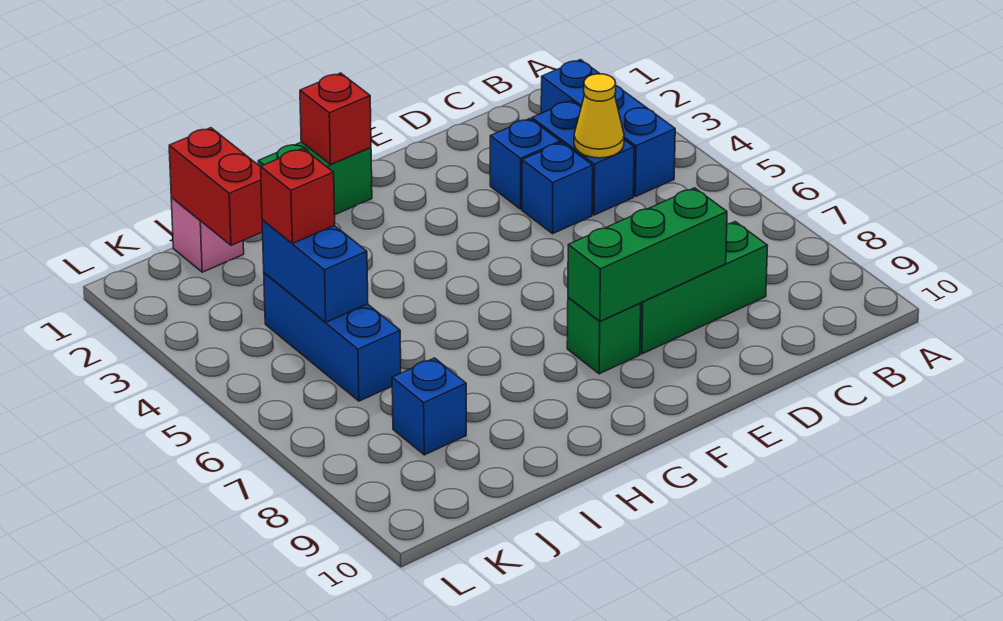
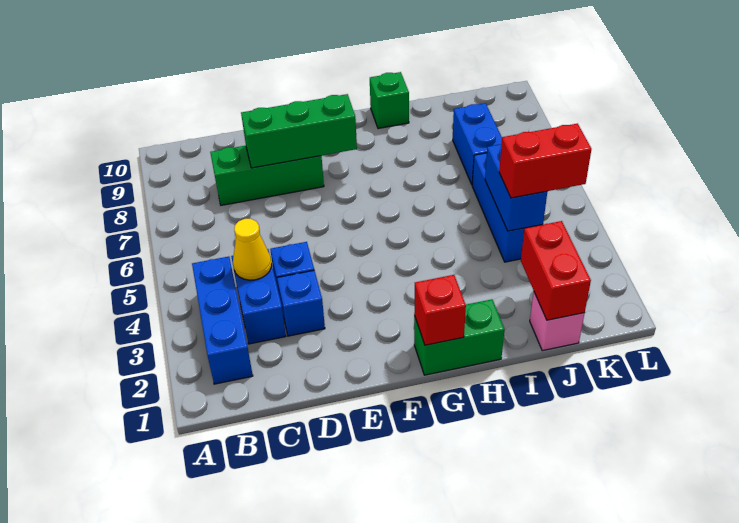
green 1x1 brick [567,297,641,374] -> green 1x1 brick moved to [370,72,409,129]
red 1x1 brick [261,149,335,243] -> red 1x2 brick [499,124,591,198]
blue 1x1 brick [392,358,466,455] -> blue 1x2 brick [453,103,502,184]

